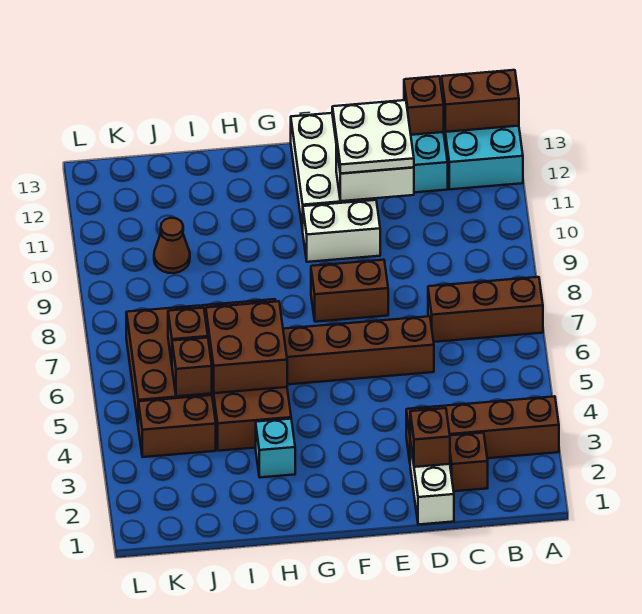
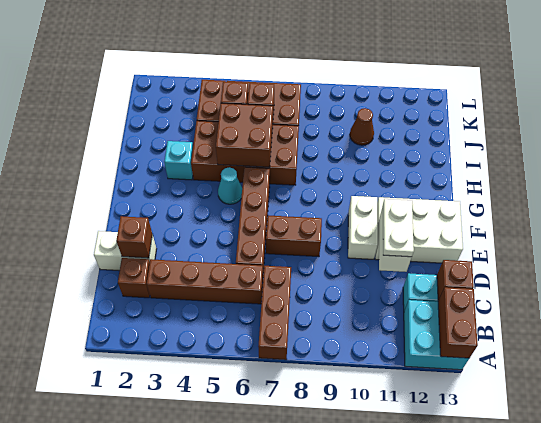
brown 1x4 brick [406,396,559,461] -> brown 1x4 brick turned to [147,259,263,304]
white 2x2 plate [332,100,414,174] -> white 1x2 plate [383,199,414,257]
brown 1x2 brick [311,260,388,322] -> brown 1x2 brick turned to [266,215,322,257]
none -> cyan 1x1 cone [218,167,242,204]

